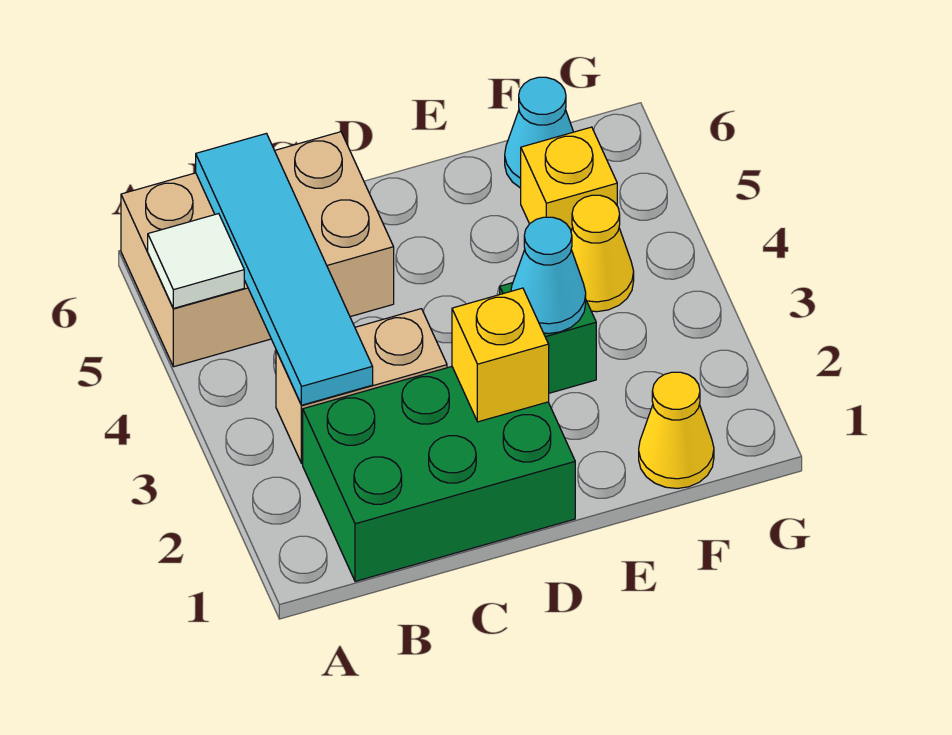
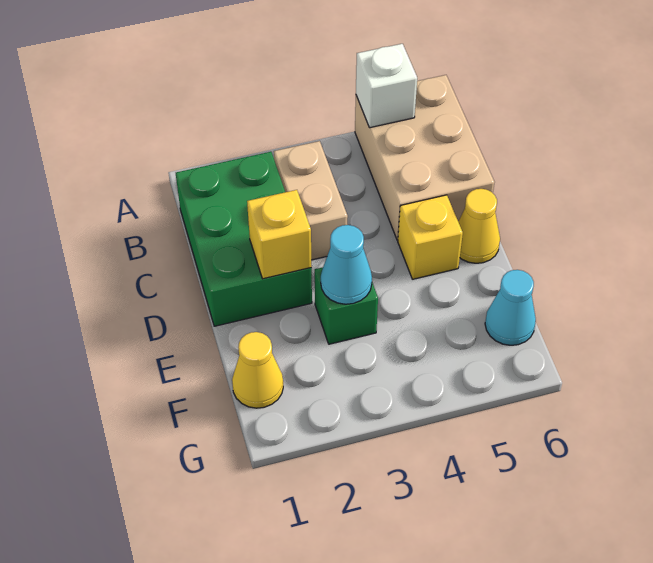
white 1x1 tile [148,214,244,308] -> white 1x1 brick [356,44,417,128]
cyan 1x4 tile [196,133,373,405] -> none
yellow 1x1 cone [571,195,634,312] -> yellow 1x1 cone moved to [458,189,500,263]
yellow 1x1 brick [521,127,617,230] -> yellow 1x1 brick moved to [398,195,463,279]

